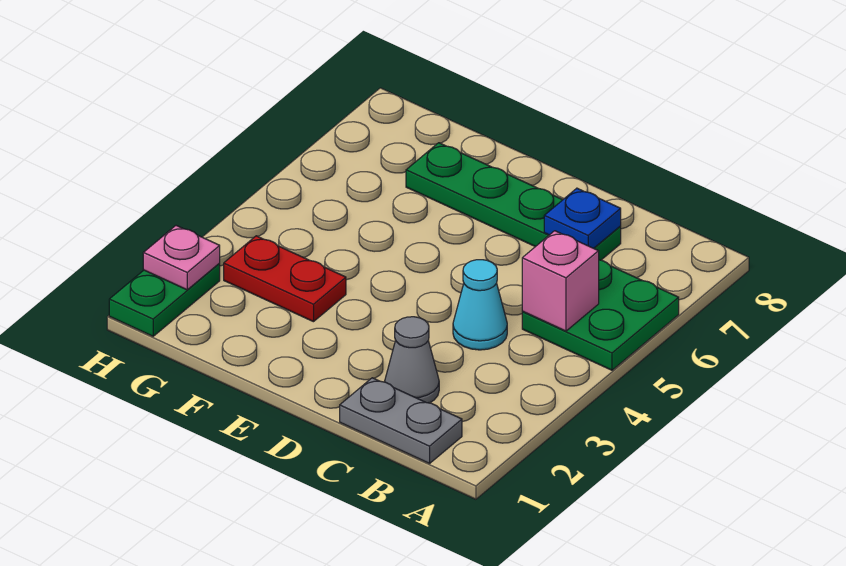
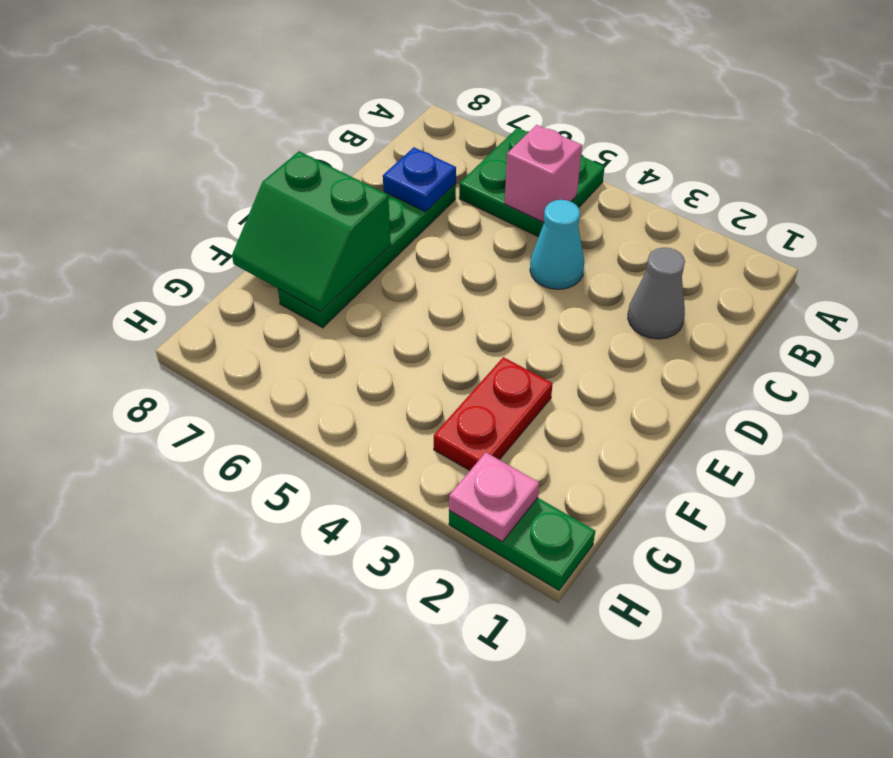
grey 1x2 plate [340,378,462,464] -> none
none -> green 2x2 slope [232,151,391,312]

